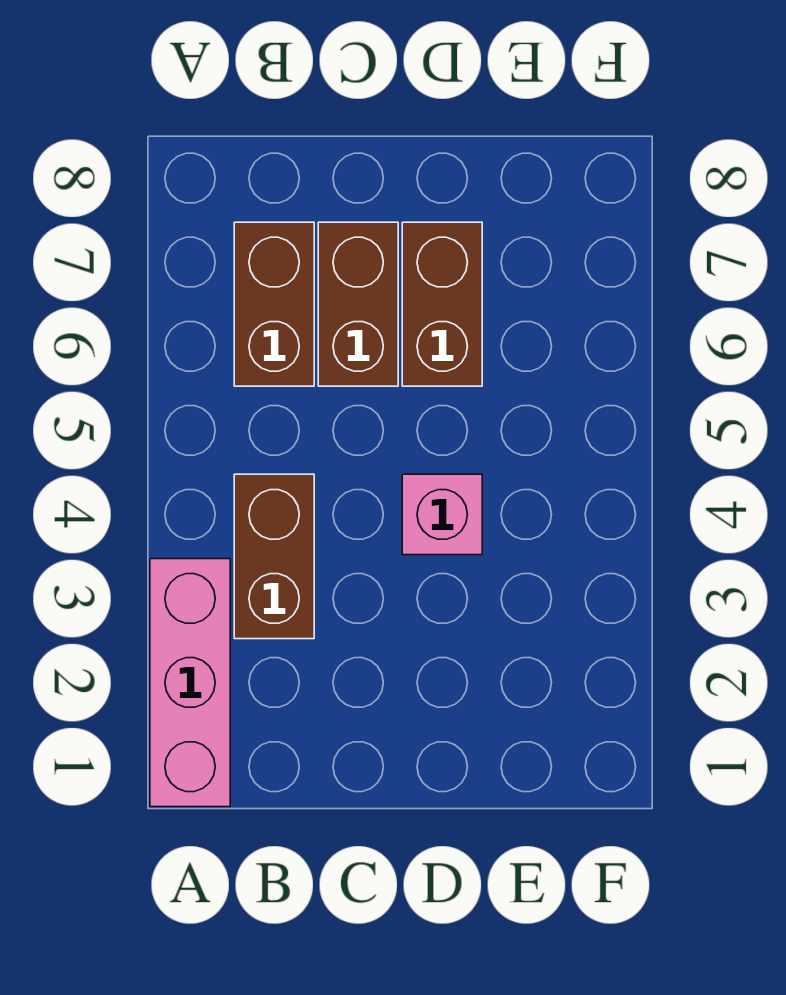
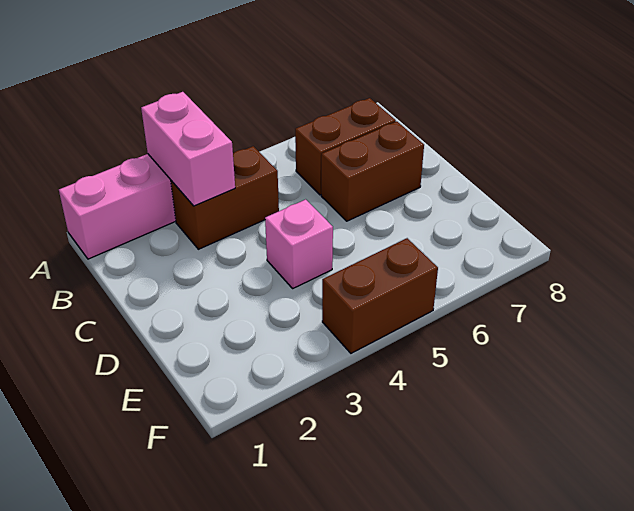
none -> pink 1x2 brick [141,92,235,206]
brown 1x2 brick [402,222,482,386] -> brown 1x2 brick moved to [322,238,438,353]

